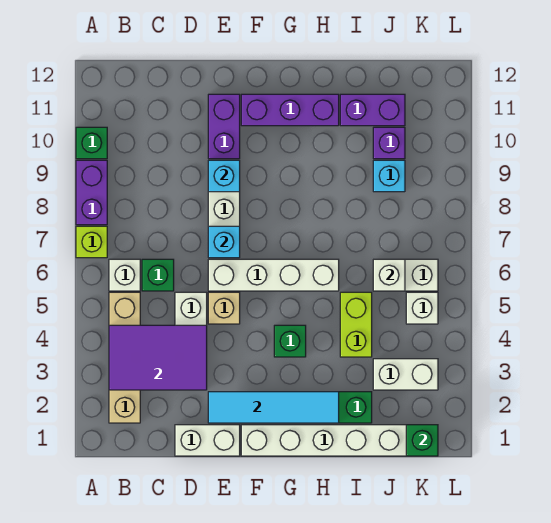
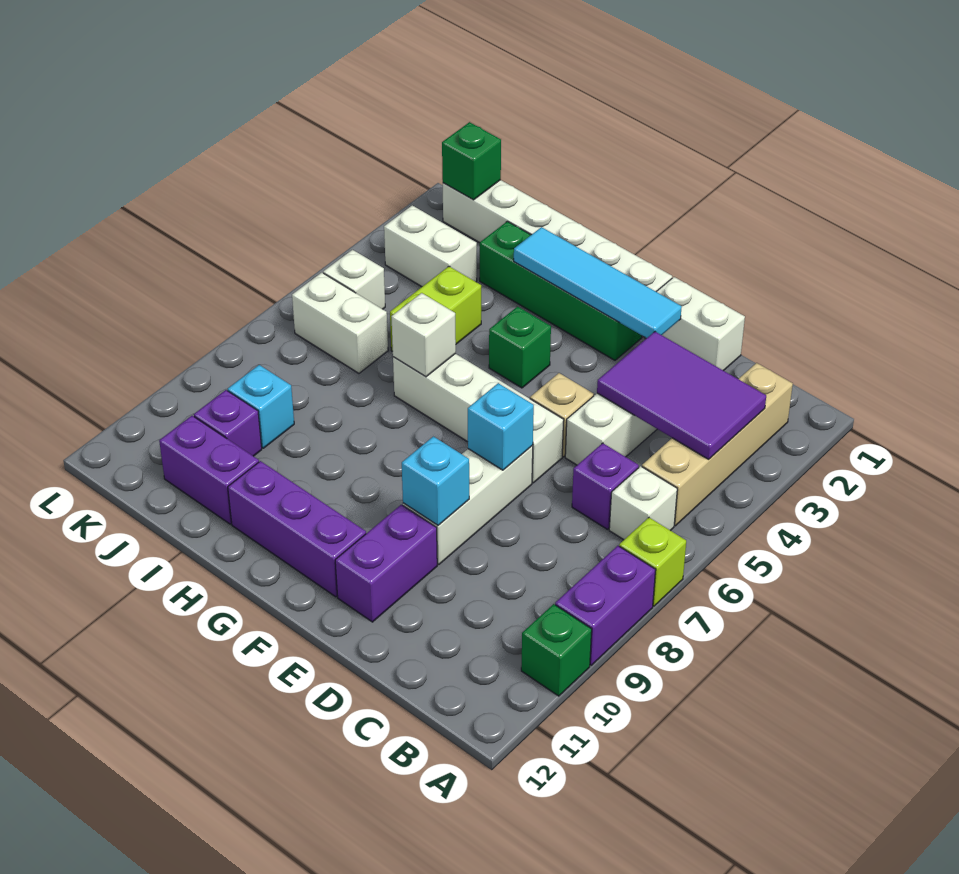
green 1x1 brick [142,259,174,291] -> purple 1x1 brick [572,443,639,529]
white 1x1 brick [373,259,405,291] -> white 1x1 brick moved to [391,293,456,377]

